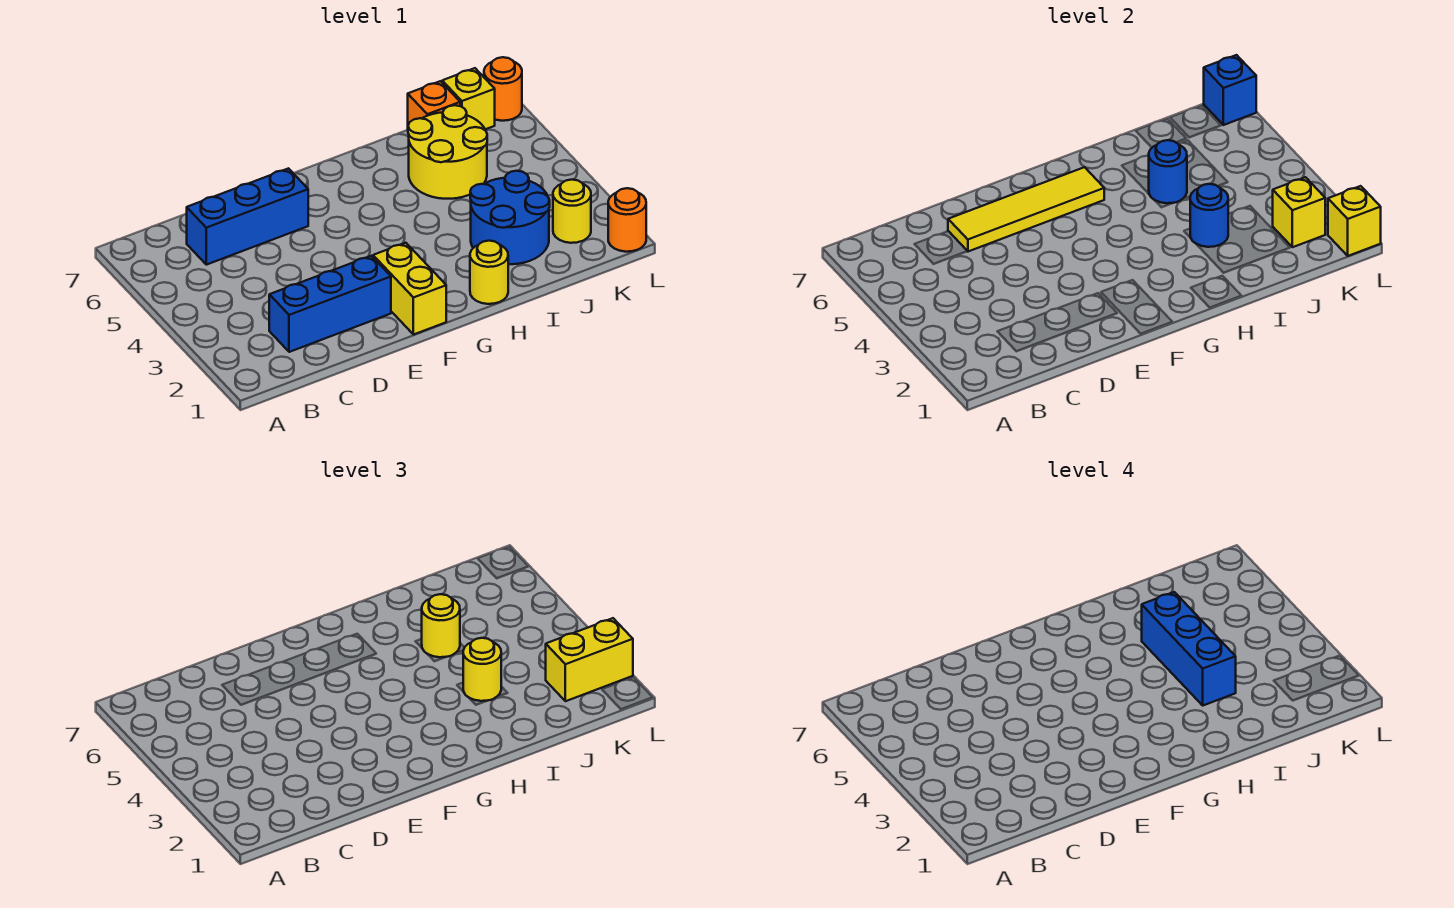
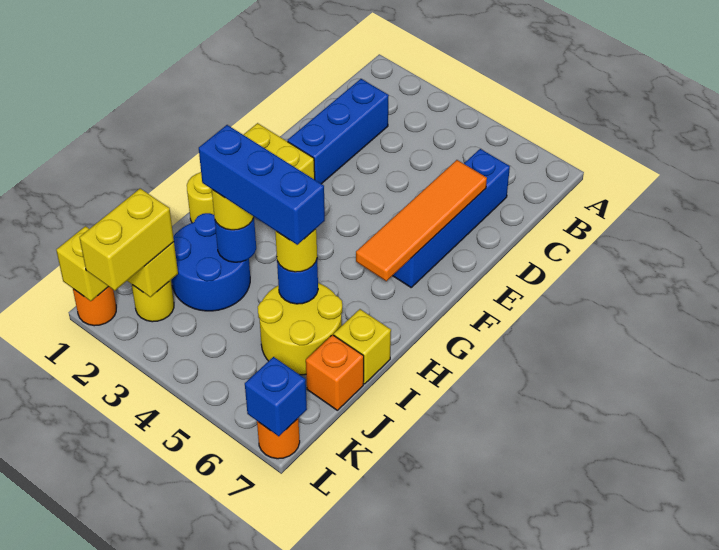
blue 1x3 brick [187,168,308,265] -> blue 1x4 brick [393,149,510,287]
yellow 1x4 tile [948,167,1104,252] -> orange 1x4 tile [356,160,487,281]
yellow 1x1 brick [442,68,495,129] -> yellow 1x1 brick moved to [334,309,391,384]

